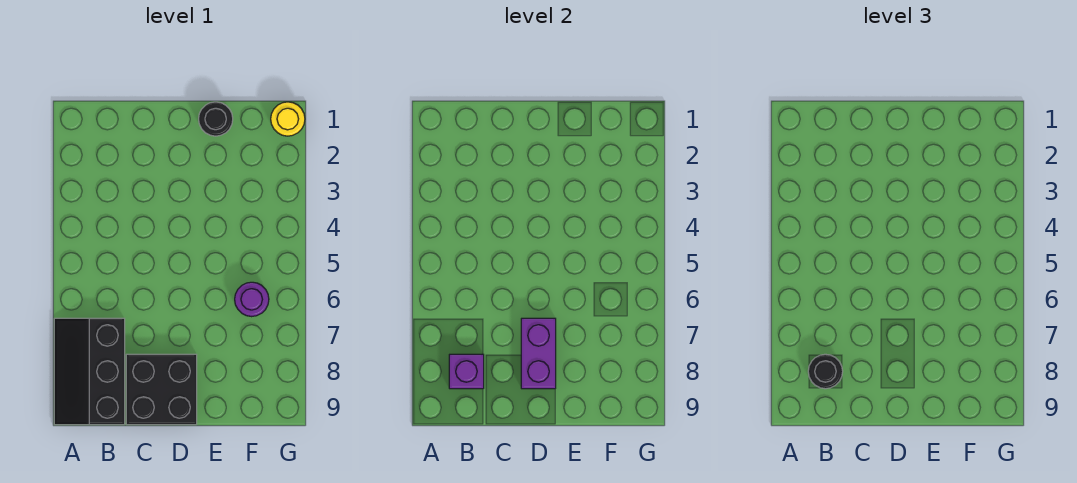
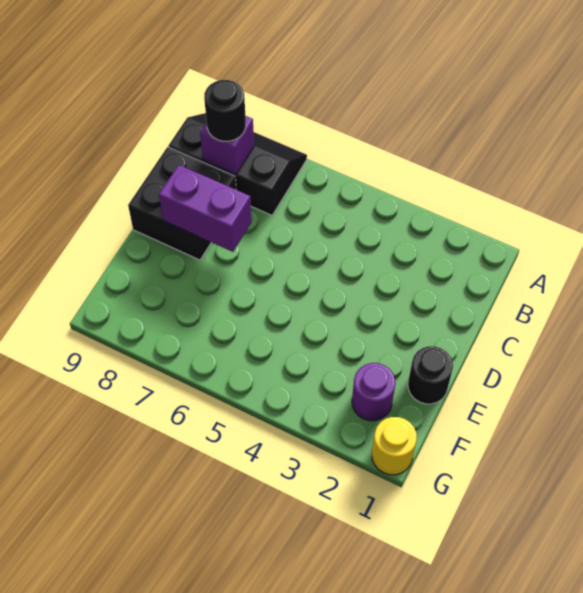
purple 1x1 round brick [235,282,269,317] -> purple 1x1 round brick moved to [352,363,395,421]

